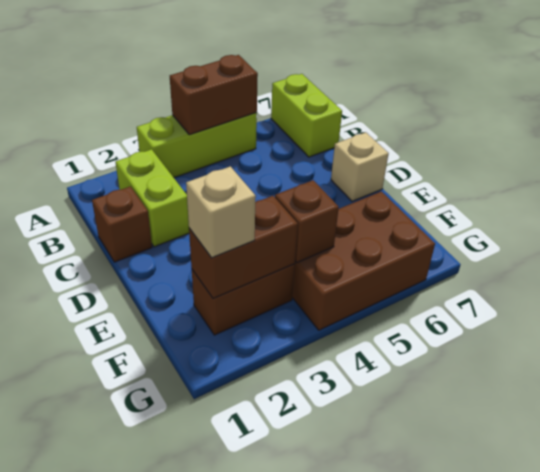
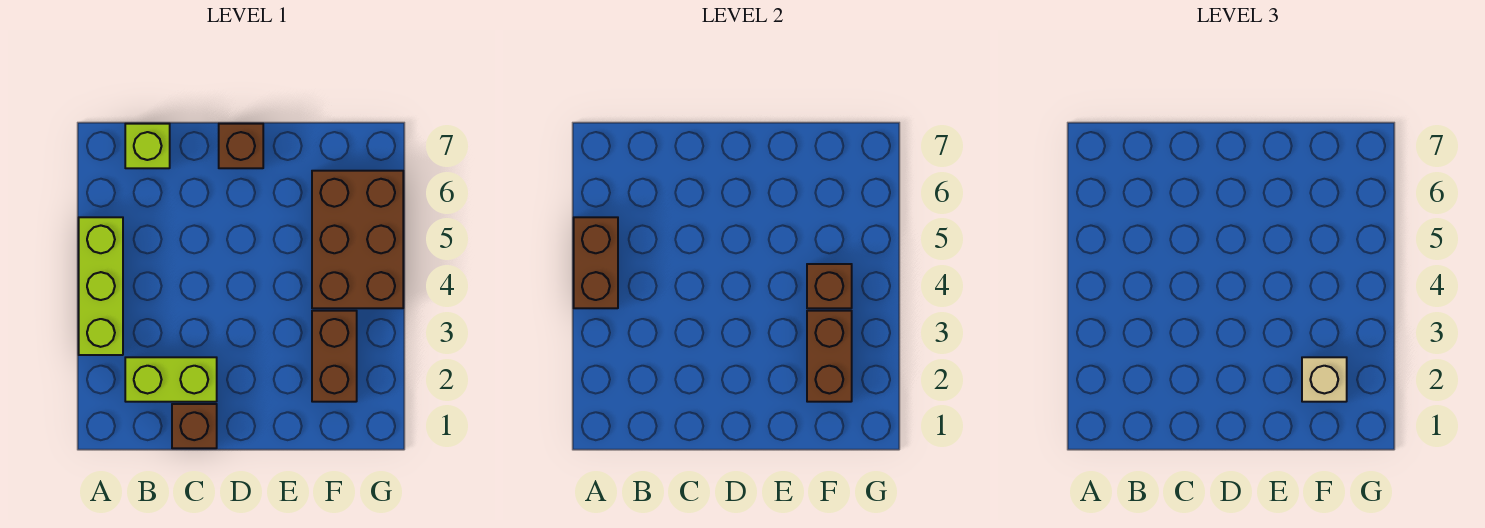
lime 1x2 brick [271,74,342,157] -> lime 1x1 brick [125,124,170,168]
tan 1x1 brick [331,132,389,201] -> brown 1x1 brick [219,124,263,168]

